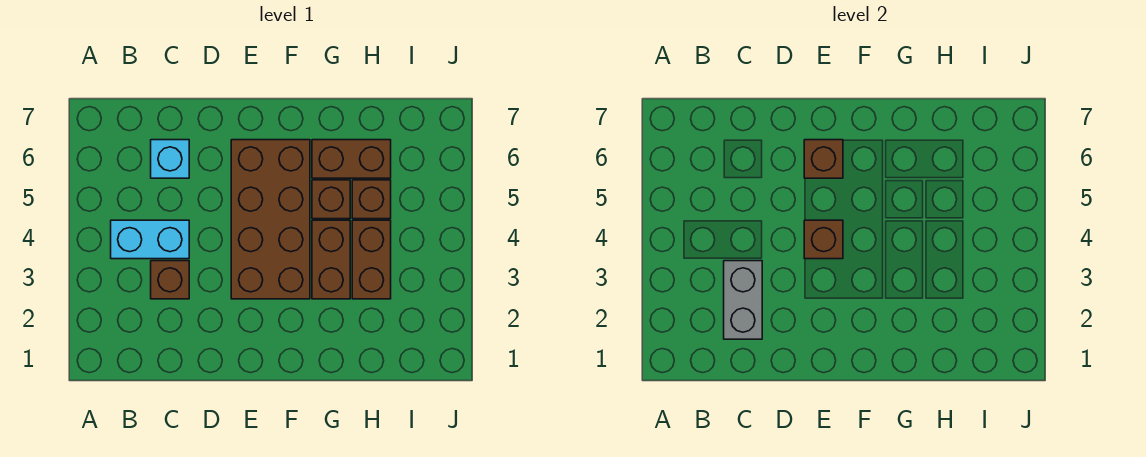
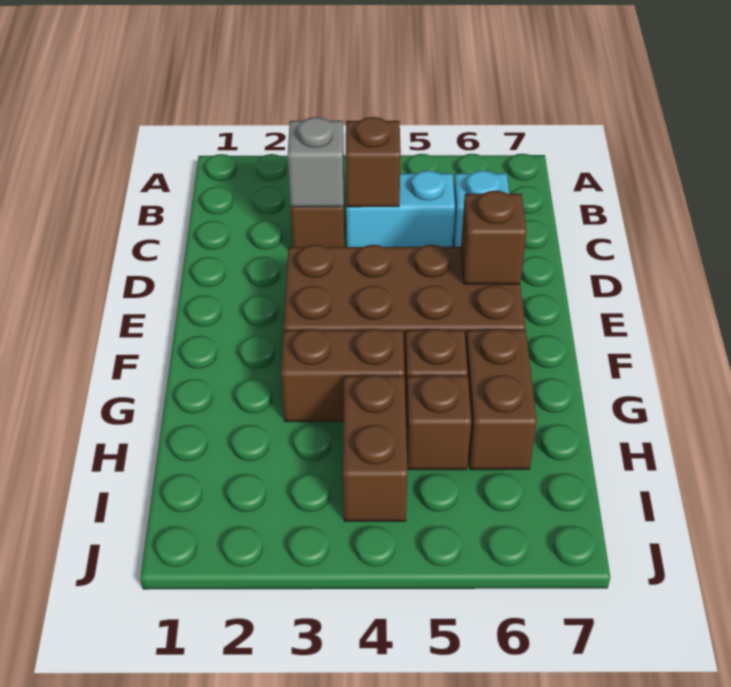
cyan 1x2 brick [111,220,189,259] -> cyan 1x2 brick turned to [346,170,455,247]
grey 1x2 brick [724,261,762,339] -> grey 1x1 brick [288,117,344,207]
brown 1x1 brick [804,220,843,259] -> brown 1x1 brick moved to [346,117,401,207]
brown 1x2 brick [352,220,391,299] -> brown 1x2 brick turned to [343,375,408,521]

